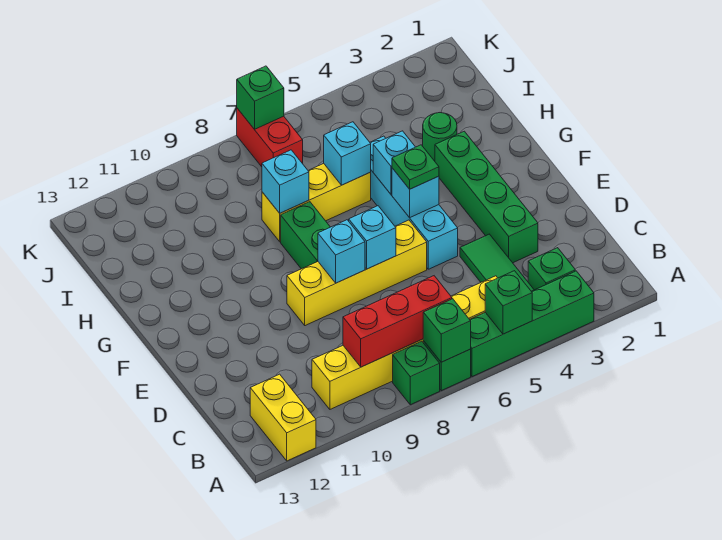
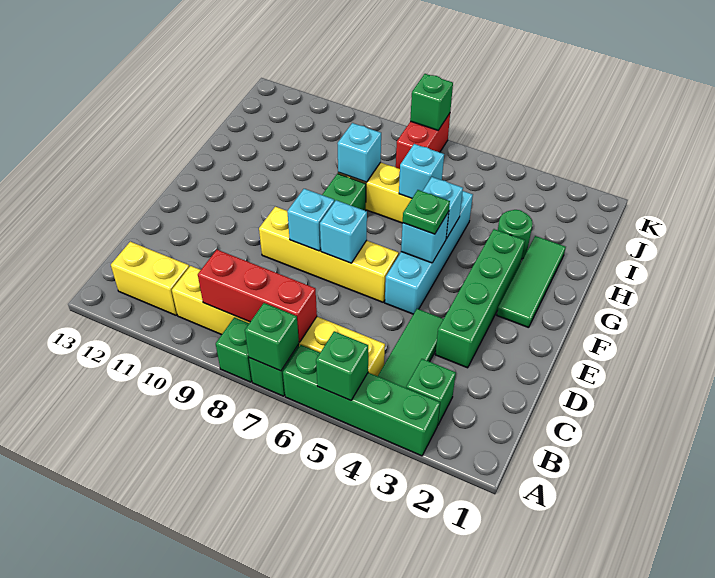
yellow 1x2 brick [250,374,316,461] -> yellow 1x2 brick turned to [111,242,189,315]
none -> green 1x3 tile [497,236,566,328]

